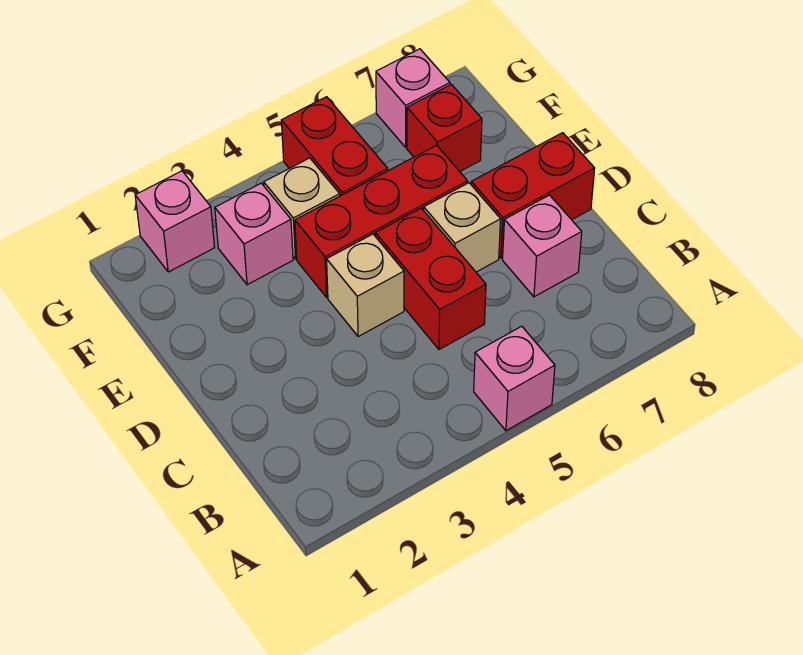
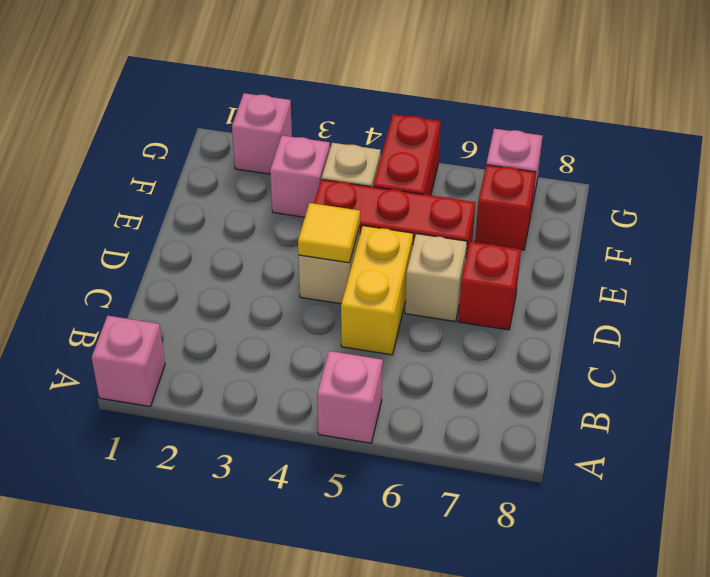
red 1x2 brick [375,208,486,349] -> yellow 1x2 brick [341,226,413,355]
pink 1x1 brick [503,195,582,297] -> pink 1x1 brick moved to [92,316,165,406]
none -> yellow 1x1 tile [298,203,360,263]
red 1x2 brick [471,133,595,258] -> red 1x1 brick [458,242,521,330]

